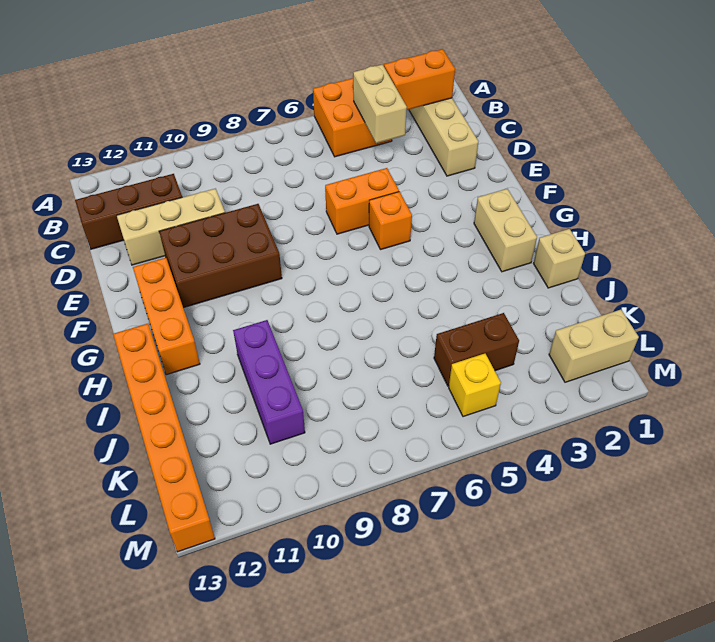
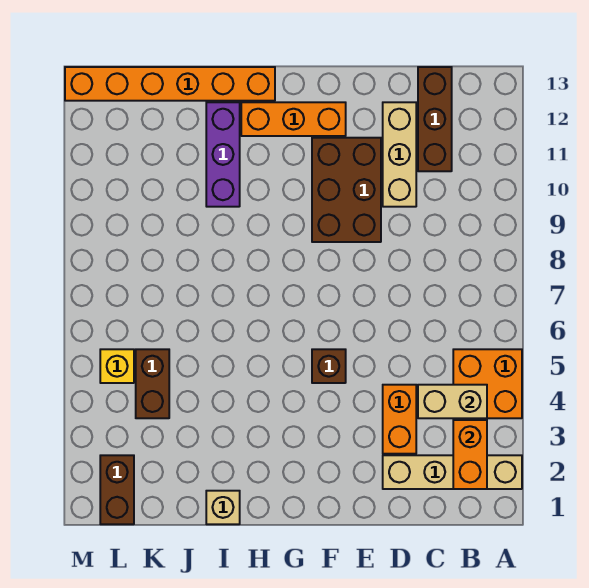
orange 1x2 brick [325,168,399,234] -> orange 1x2 brick moved to [383,385,416,454]
orange 1x1 brick [369,192,412,250] -> brown 1x1 brick [312,349,346,383]
tan 1x2 brick [474,189,537,272] -> none
purple 1x3 brick [233,320,305,444] -> purple 1x3 brick turned to [206,102,240,207]
tan 1x2 brick [549,310,639,382] -> brown 1x2 brick [100,455,134,524]

